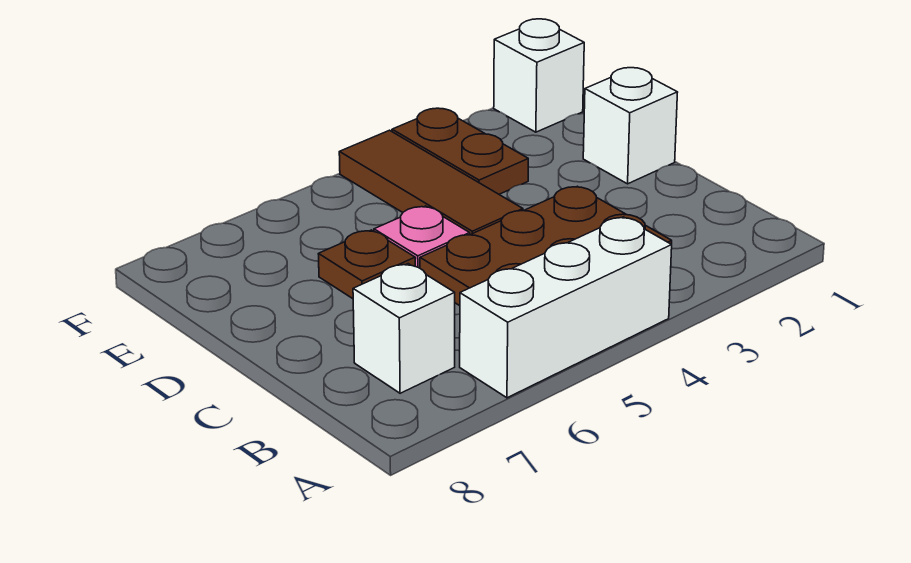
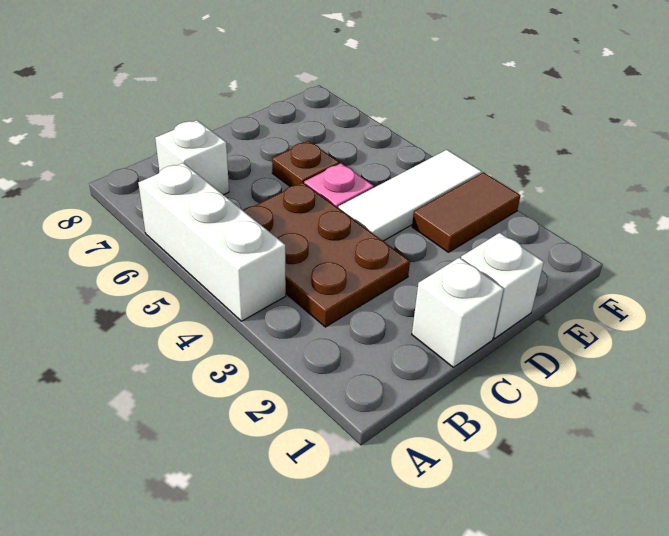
brown 1x3 tile [339,130,523,235] -> white 1x3 tile [338,150,482,241]
brown 1x2 plate [392,108,528,194] -> brown 1x2 tile [412,172,520,252]
white 1x1 brick [494,19,584,132] -> white 1x1 brick moved to [412,258,504,367]

